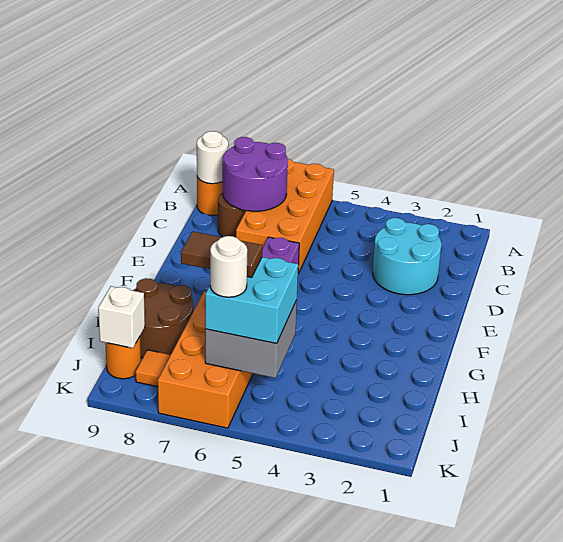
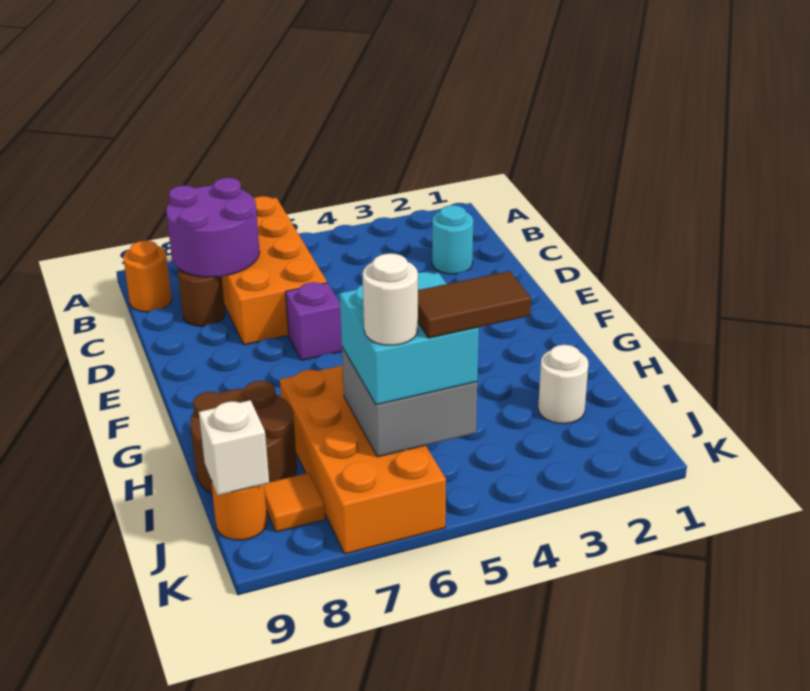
white 1x1 round brick [197,131,228,184] -> white 1x1 round brick moved to [538,345,588,424]
cyan 2x2 round brick [373,218,441,295] -> cyan 1x1 round brick [432,205,473,274]
brown 1x2 tile [181,231,262,277] -> brown 1x2 tile moved to [418,271,531,338]

